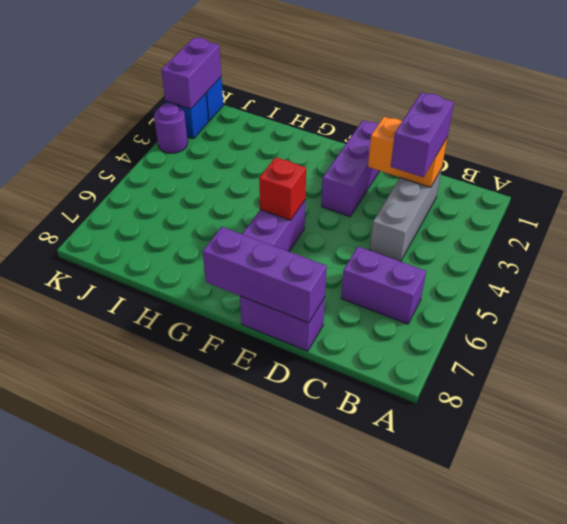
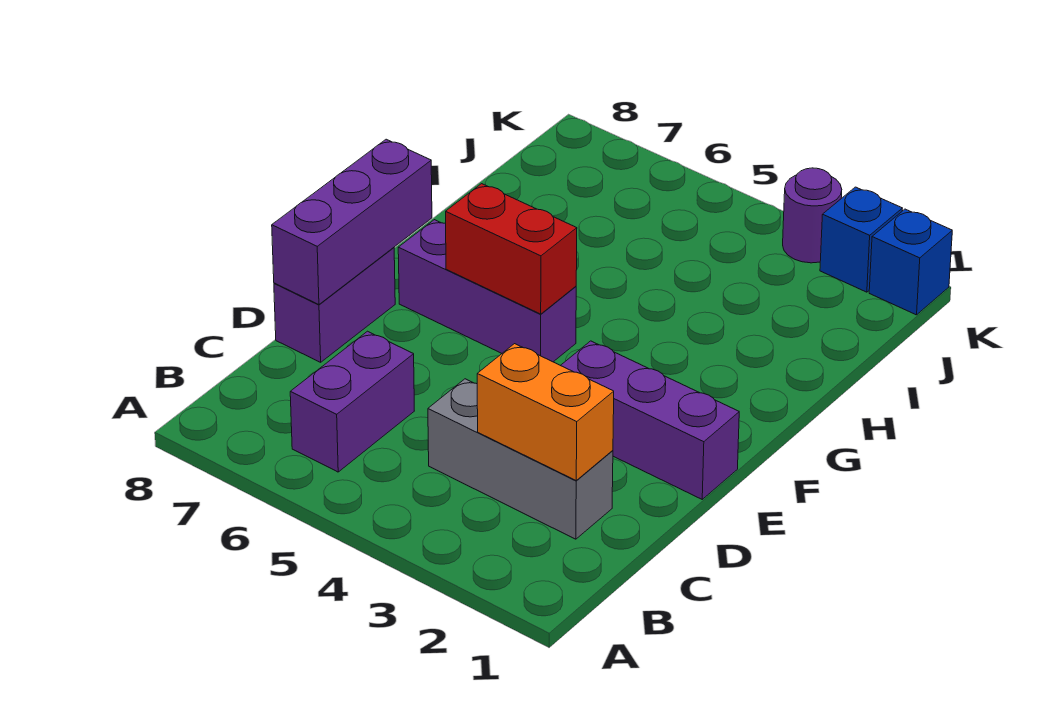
orange 1x2 brick [368,117,448,187] -> orange 1x2 brick turned to [477,344,614,480]
purple 1x2 brick [391,92,454,177] -> none
red 1x1 brick [259,157,306,220] -> red 1x2 brick [446,184,577,314]
purple 1x2 brick [161,38,221,109] -> none

